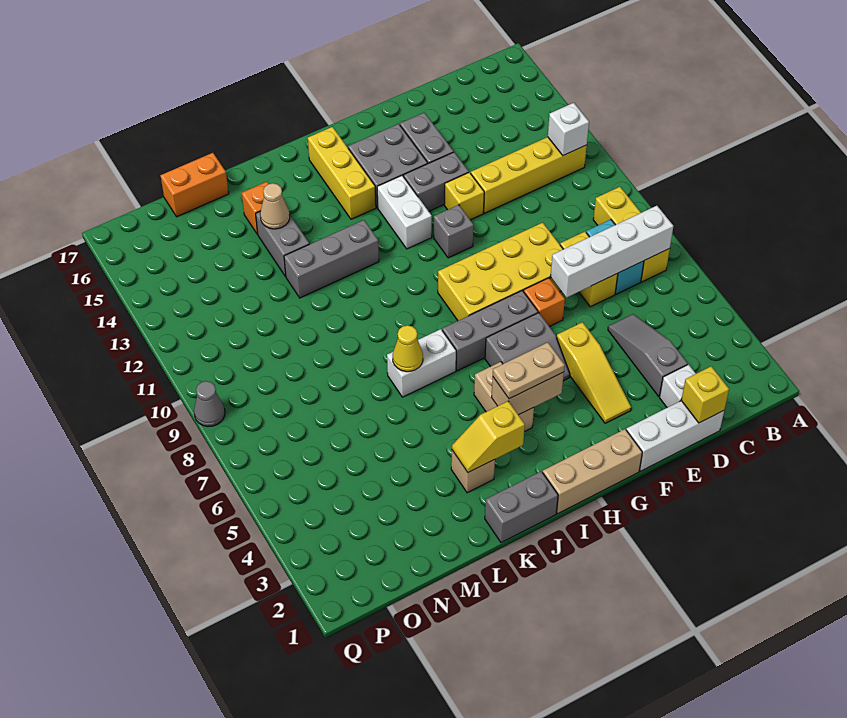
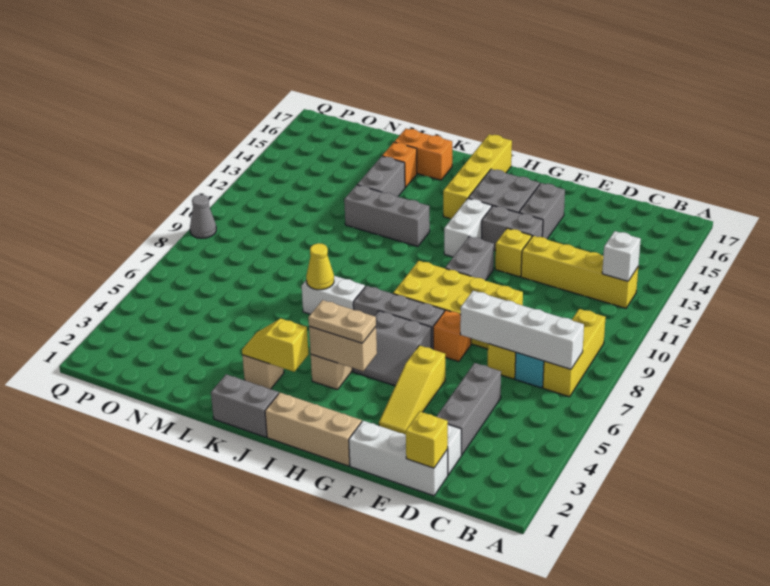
grey 1x3 slope [608,314,688,396] -> grey 1x3 brick [436,363,501,455]
grey 1x1 brick [434,205,474,258] -> grey 1x2 brick [445,236,494,281]
yellow 1x3 brick [308,127,376,219] -> yellow 1x4 brick [443,134,512,219]
tan 1x1 cone [260,183,290,229] -> none
orange 1x2 brick [160,153,229,217] -> orange 1x2 brick moved to [395,129,452,180]

